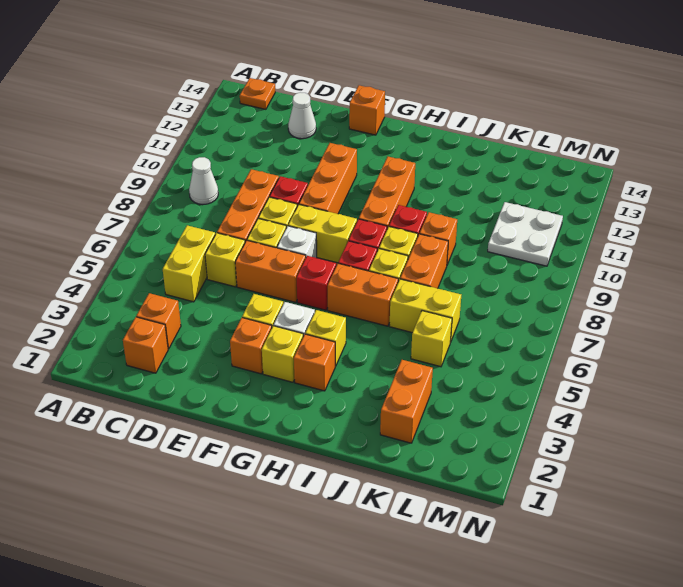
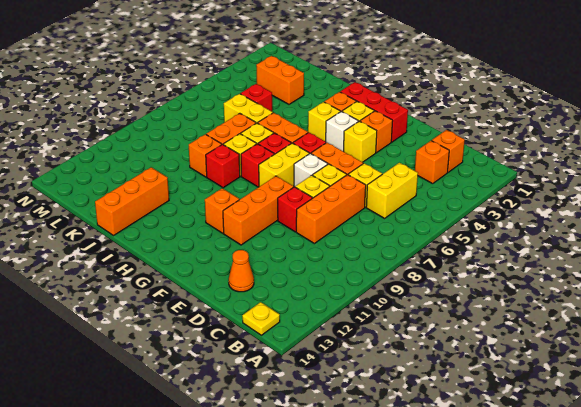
white 1x1 cone [189,157,218,205] -> none
orange 1x1 plate [240,78,275,109] -> yellow 1x1 plate [242,302,280,335]
white 1x1 cone [288,92,316,139] -> orange 1x1 cone [229,250,254,292]
none -> red 1x3 brick [340,82,408,142]
yellow 1x2 brick [288,205,357,263] -> yellow 1x2 brick turned to [259,143,309,187]
orange 1x1 brick [349,85,385,135] -> orange 1x1 brick moved to [205,188,239,233]
orange 1x3 brick [359,157,415,229] -> orange 1x3 brick moved to [95,167,169,236]
orange 1x2 brick [380,360,433,443] -> orange 1x2 brick turned to [256,56,304,104]
yellow 1x1 brick [411,311,452,367] -> red 1x1 brick [240,84,272,111]
white 2x2 plate [488,202,563,266] -> none

